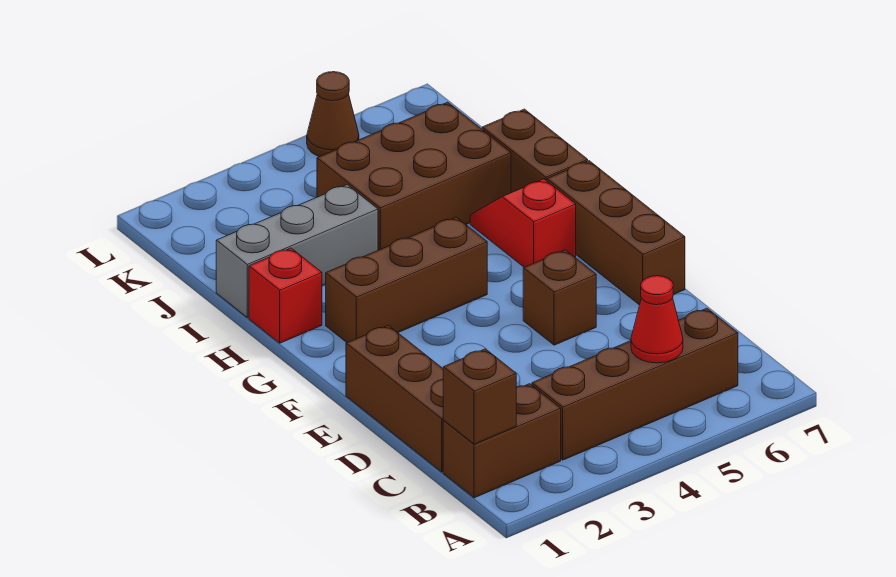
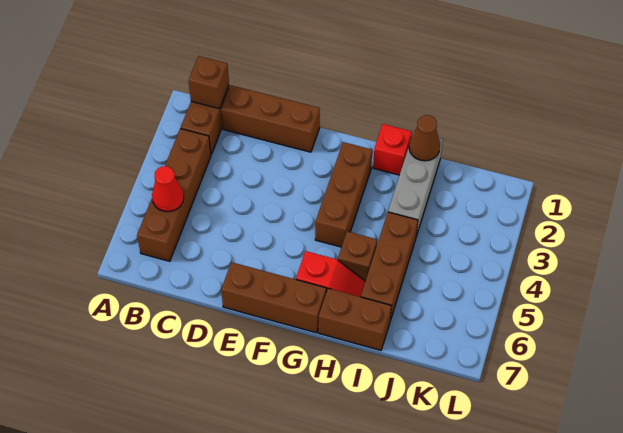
brown 1x1 brick [523,250,596,345] -> brown 1x1 brick moved to [338,232,377,281]
brown 2x3 brick [317,102,511,250] -> brown 1x3 brick [361,212,418,321]
brown 1x1 cone [307,72,359,157] -> brown 1x1 cone moved to [409,115,440,161]

